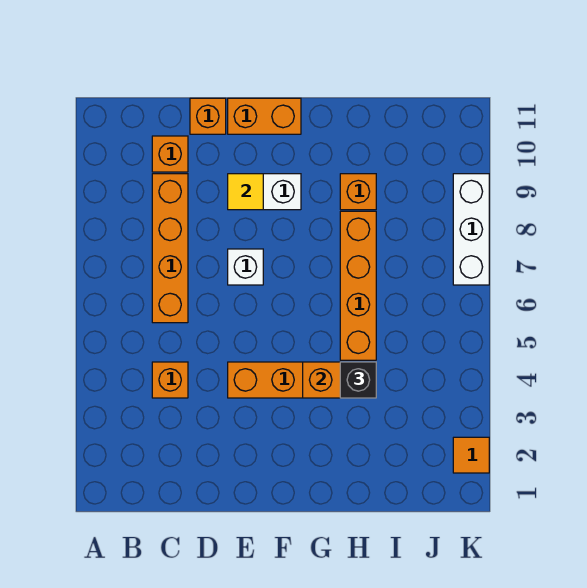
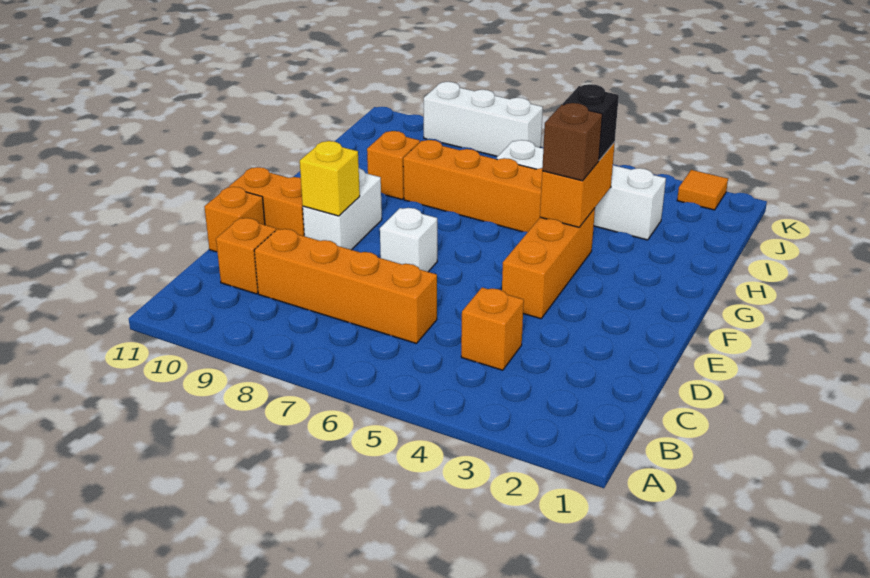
yellow 1x1 tile [228,174,263,210] -> yellow 1x1 brick [300,141,360,216]
orange 1x2 brick [228,98,301,134] -> orange 1x2 brick turned to [229,167,305,236]
none -> brown 1x1 brick [542,103,602,181]
none -> white 1x4 brick [496,140,666,240]

